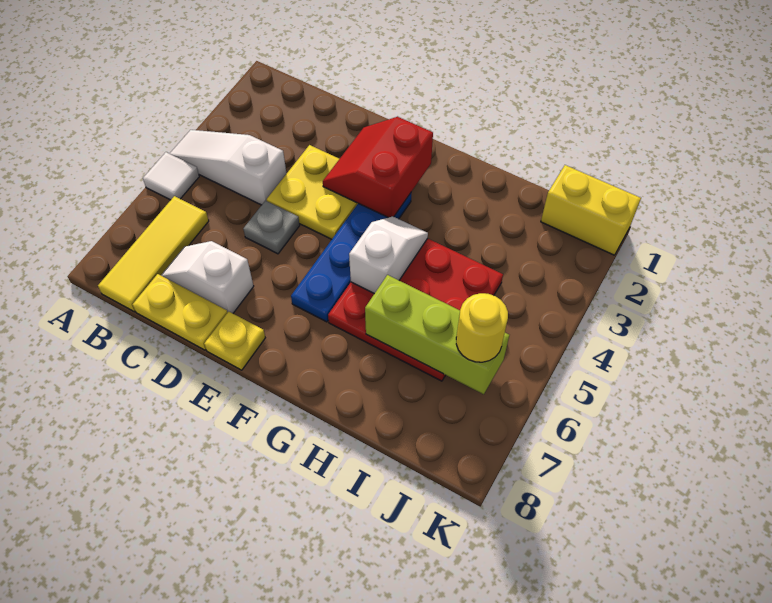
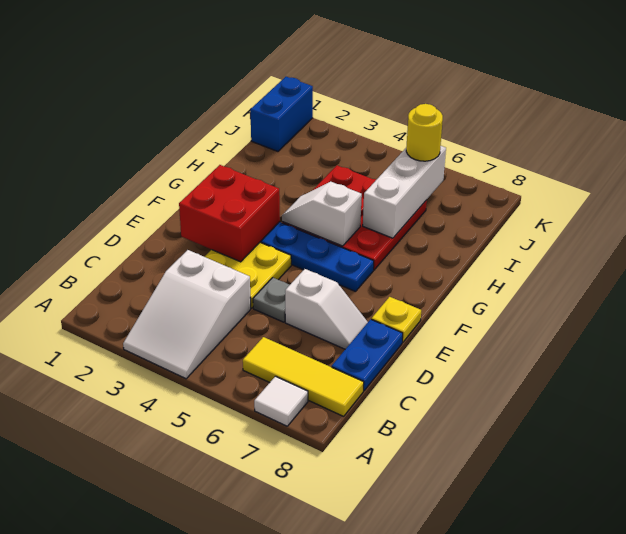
white 1x3 slope [170,130,287,205] -> white 2x3 slope [123,250,251,379]
white 1x1 tile [143,152,199,200] -> white 1x1 tile moved to [254,376,308,426]
white 1x2 slope [161,241,254,313] -> white 1x2 slope turned to [285,269,368,349]
yellow 1x2 plate [133,274,228,350] -> blue 1x2 plate [332,319,403,391]
red 2x2 slope [323,117,433,218] -> red 2x2 brick [179,165,280,262]
lime 1x3 brick [365,275,509,394] -> white 1x3 brick [363,146,446,238]
yellow 1x2 brick [541,165,641,255] -> blue 1x2 brick [250,77,313,151]

